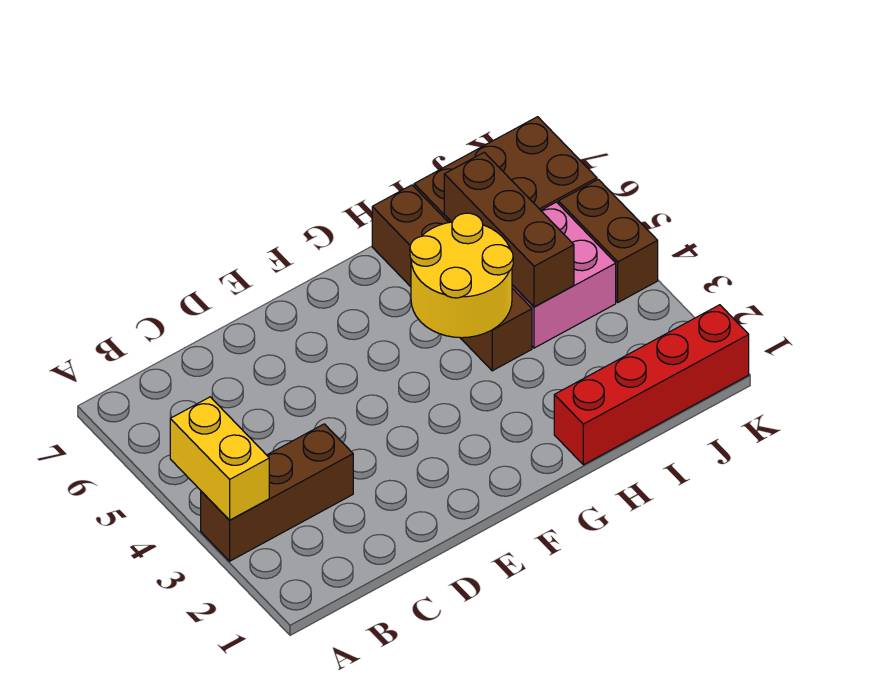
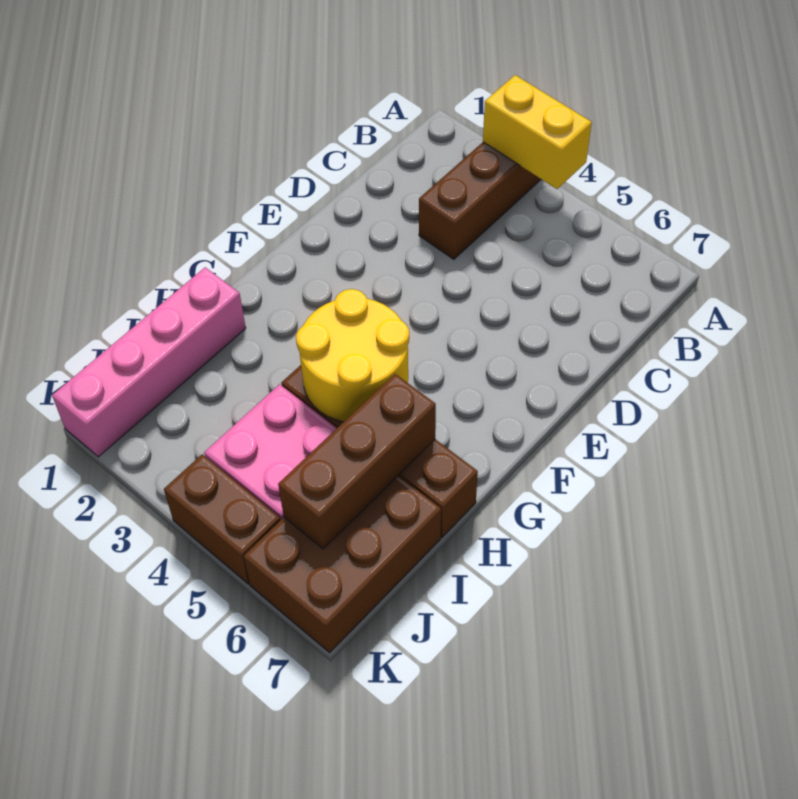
red 1x4 brick [554,305,749,465] -> pink 1x4 brick [52,267,246,457]
brown 1x3 brick [444,152,574,307] -> brown 1x3 brick turned to [278,374,436,549]

